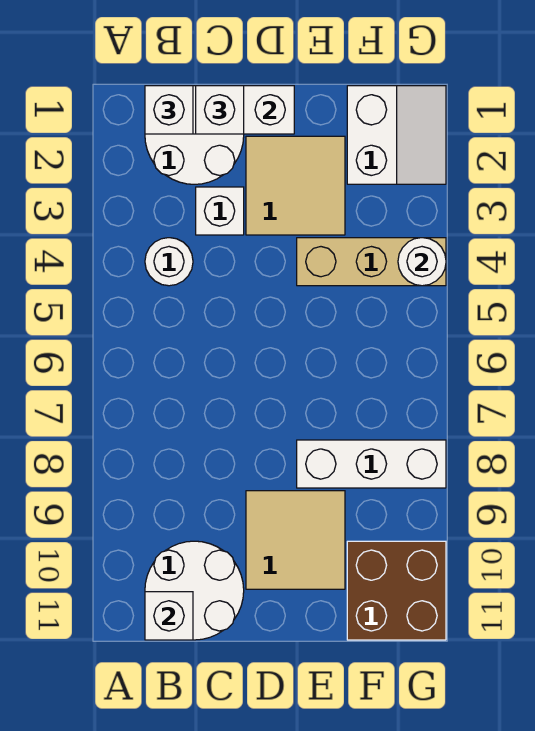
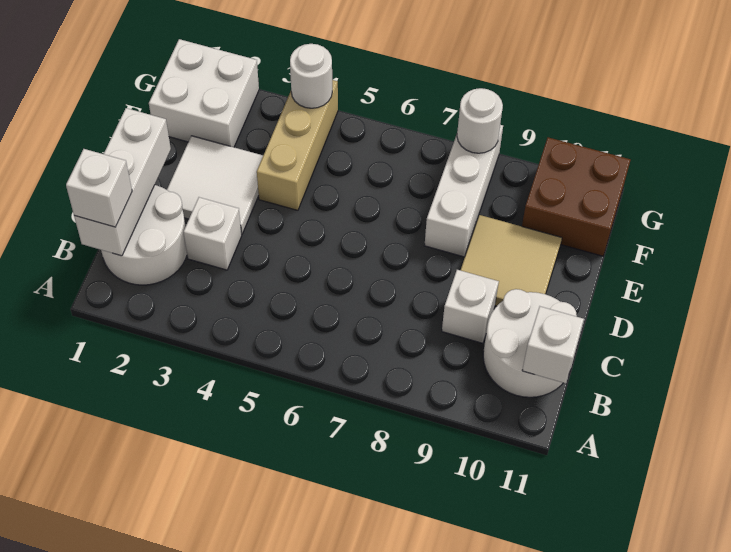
white 1x1 round brick [145,238,193,286] -> white 1x1 round brick moved to [457,88,503,153]
white 1x1 brick [196,86,244,134] -> white 1x1 brick moved to [442,270,499,343]
tan 2x2 tile [246,136,345,235] -> white 2x2 tile [167,136,263,234]
white 2x2 slope [347,86,446,184] -> white 2x2 brick [149,39,259,147]

